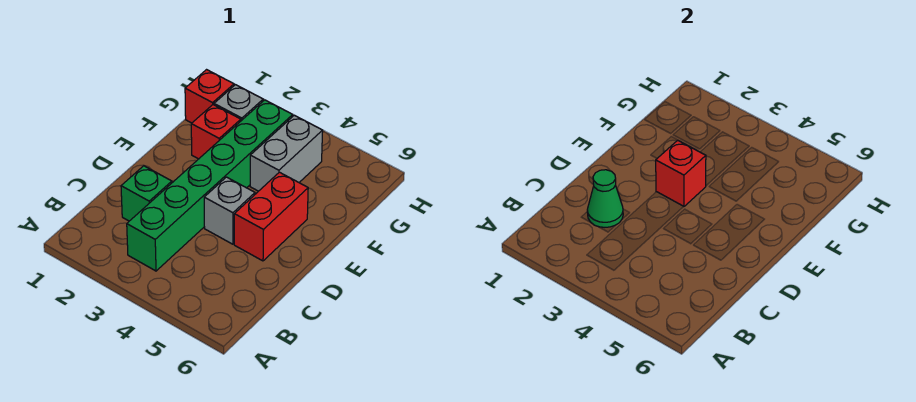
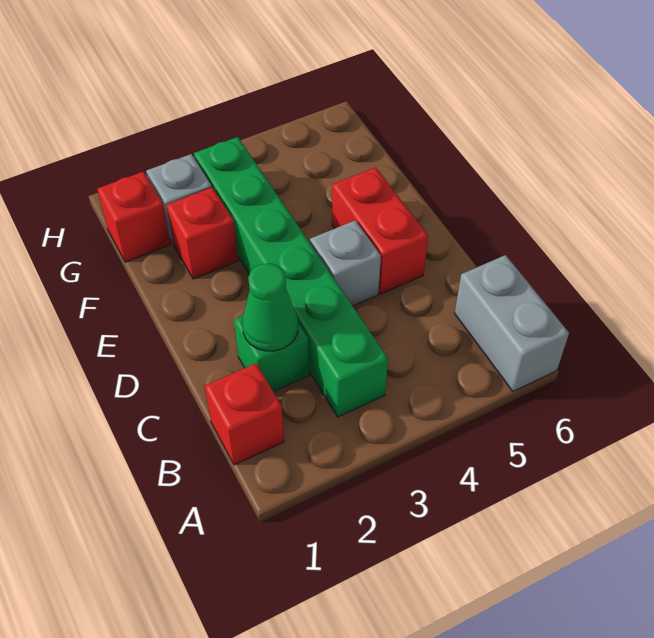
red 1x1 brick [656,140,706,207] -> red 1x1 brick moved to [205,364,284,465]
grey 1x2 brick [250,115,323,191] -> grey 1x2 brick moved to [455,255,569,391]

